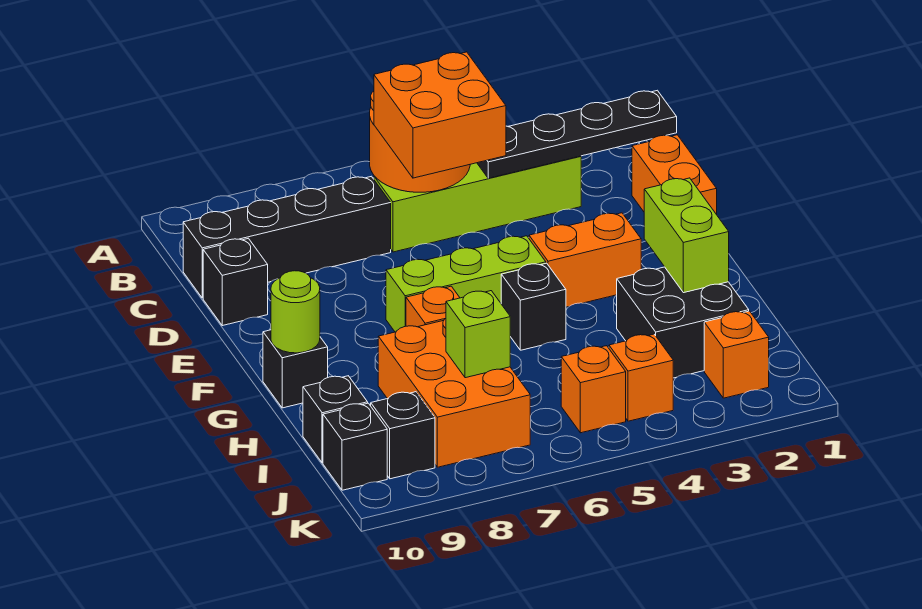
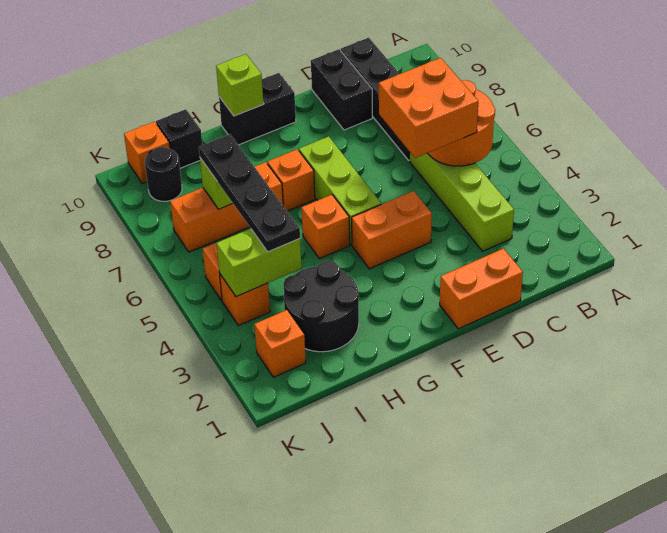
black 1x4 plate [477,90,677,178] -> black 1x4 plate moved to [199,134,300,252]
black 1x1 brick [203,238,268,326] -> black 1x2 brick [311,49,372,130]
orange 1x2 brick [529,213,641,307] -> orange 1x2 brick turned to [352,191,432,269]
lime 1x2 brick [644,178,729,293] -> lime 1x2 brick moved to [217,229,302,297]
black 1x1 brick [501,263,566,350] -> orange 1x1 brick [302,195,350,259]
black 1x1 brick [263,330,328,408] -> black 1x2 brick [219,73,296,145]
lime 1x1 round brick [271,271,320,353] -> lime 1x1 brick [216,54,264,116]
black 2x2 brick [617,267,749,378] -> black 2x2 round brick [283,261,359,352]
orange 2x3 brick [378,318,530,467] -> orange 1x3 brick [170,162,283,252]
black 1x1 brick [371,392,435,479] -> black 1x1 round brick [145,147,182,201]
black 1x1 brick [323,403,387,490] -> orange 1x1 brick [124,122,170,183]

